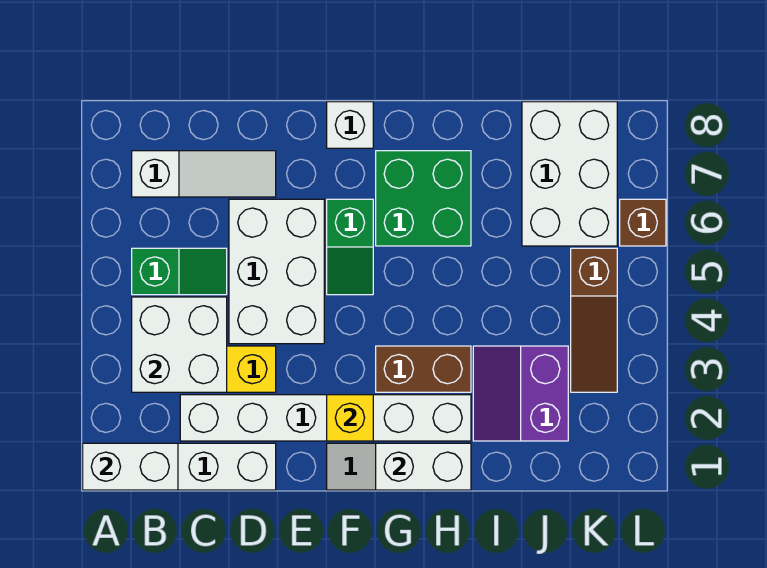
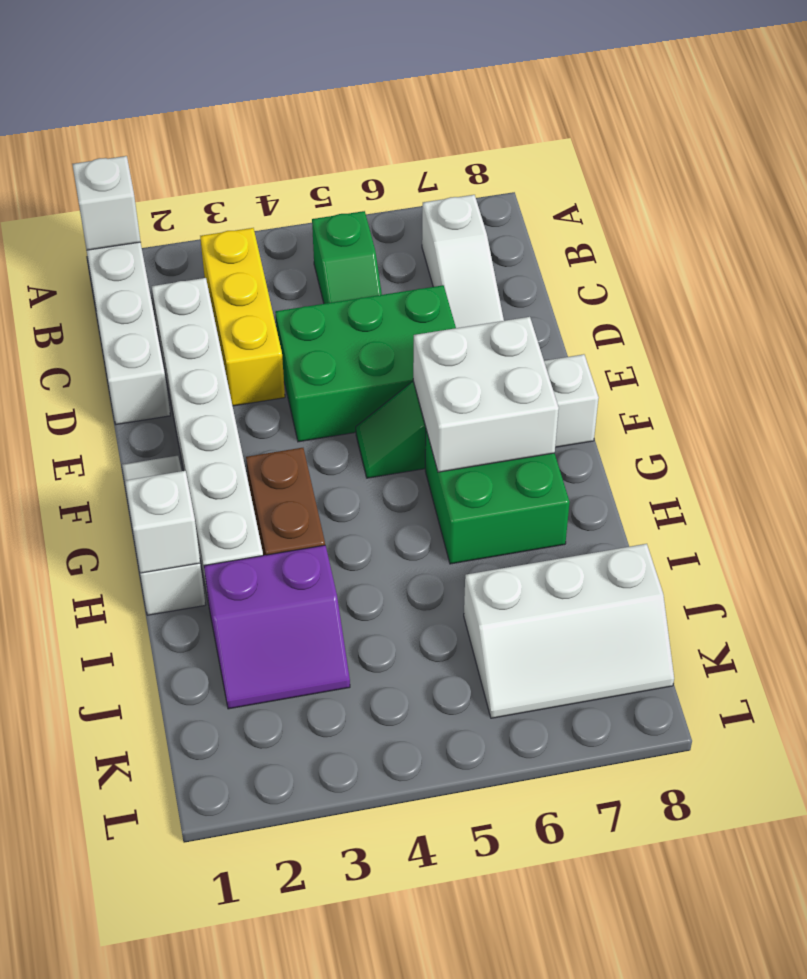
white 1x2 brick [83,443,178,490] -> white 1x1 brick [72,156,140,250]
white 2x2 brick [132,297,227,392] -> white 2x2 brick moved to [413,317,559,472]
white 2x3 brick [229,199,324,344] -> green 2x3 brick [275,285,456,442]
yellow 1x1 brick [327,395,373,441] -> none
white 1x2 brick [376,443,471,490] -> white 1x1 brick [125,471,200,573]
purple 2x2 slope [473,346,568,441] -> purple 2x2 slope turned to [204,545,350,709]
white 2x3 brick [522,102,617,246] -> white 2x3 slope [464,544,674,718]
brown 1x3 slope [571,248,617,392] -> none
brown 1x1 brick [620,199,666,246] -> none

